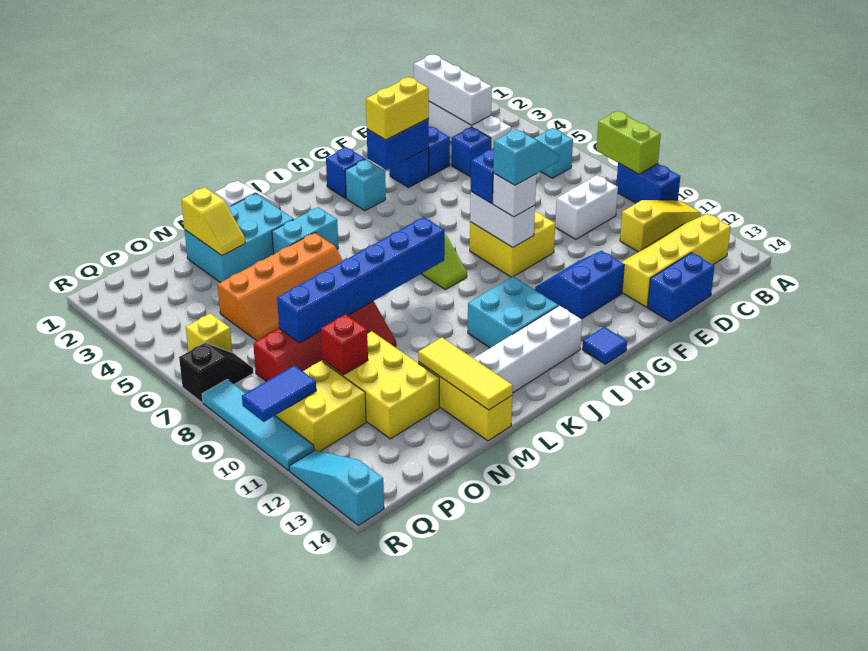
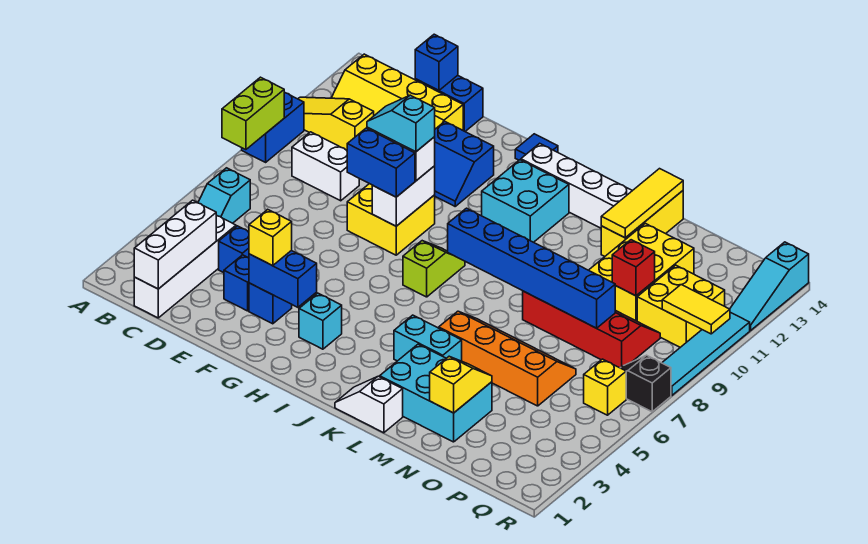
yellow 1x2 brick [366,77,429,140] -> yellow 1x1 brick [249,209,292,266]
blue 1x1 brick [326,148,366,198] -> blue 1x1 brick moved to [415,34,458,90]
blue 1x2 tile [242,366,316,422] -> yellow 1x2 tile [662,285,730,334]

